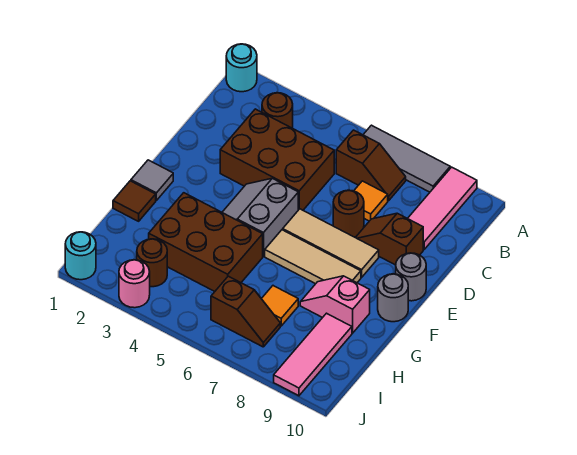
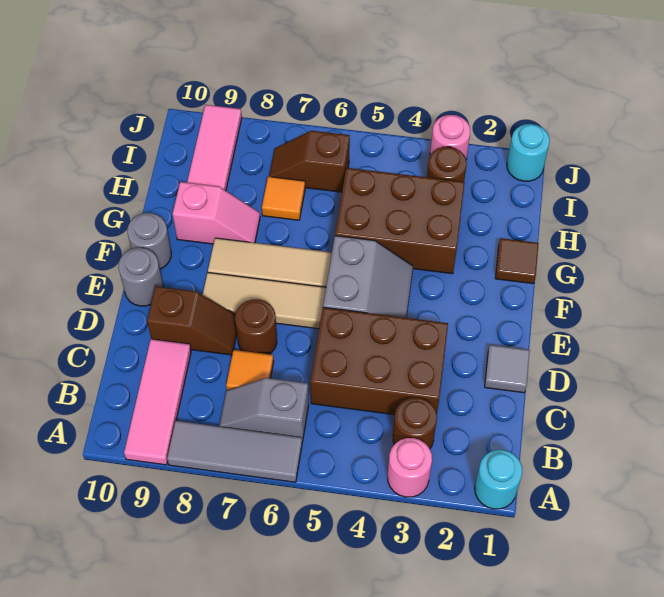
none -> pink 1x1 round brick [388,438,432,497]
brown 1x2 slope [336,130,406,201] -> grey 1x2 slope [219,378,309,442]
grey 1x1 tile [131,160,173,200] -> grey 1x1 tile moved to [485,345,530,393]

